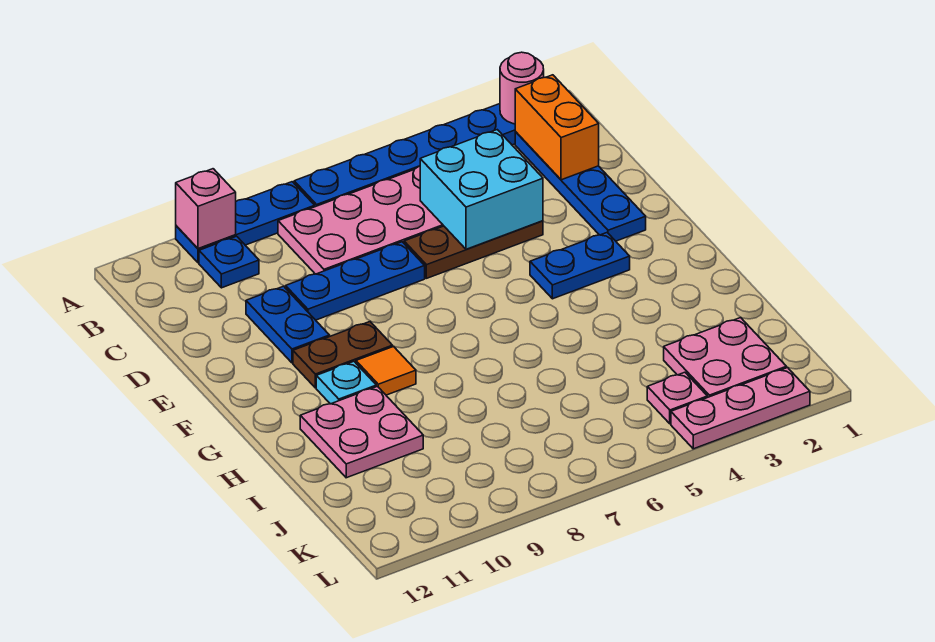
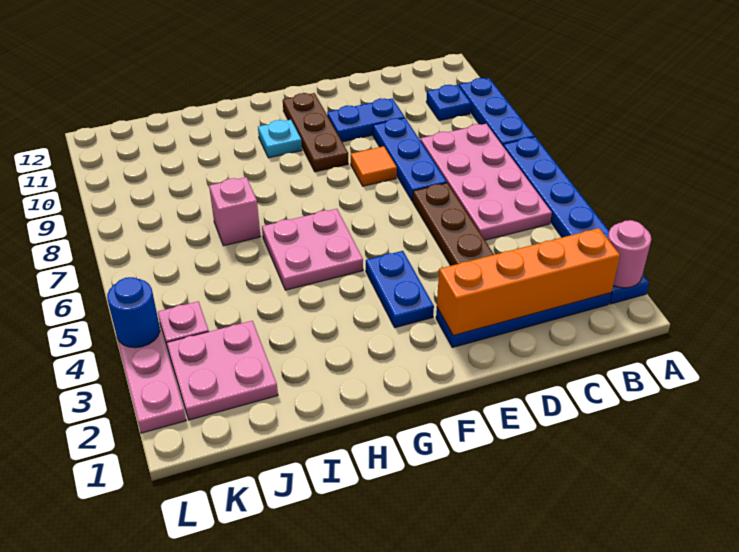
pink 1x1 brick [176,169,236,249] -> pink 1x1 brick moved to [209,177,261,246]
orange 1x2 brick [515,75,599,180] -> orange 1x4 brick [437,228,620,336]
cyan 2x2 brick [420,130,543,249] -> none
brown 1x2 plate [293,322,392,388] -> brown 1x3 plate [283,93,348,172]
orange 1x1 tile [356,347,416,395] -> orange 1x1 tile moved to [351,146,397,186]
pink 2x2 plate [300,386,423,478] -> pink 2x2 plate moved to [262,209,363,290]
none -> blue 1x1 round brick [107,277,160,348]

